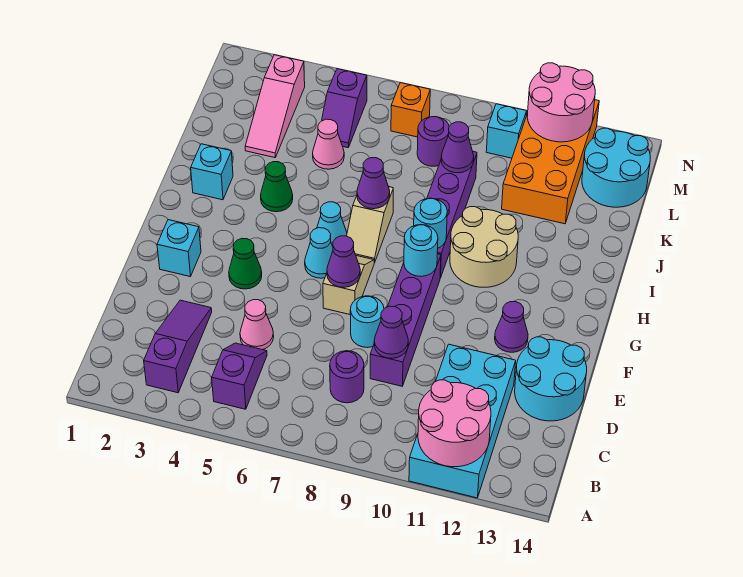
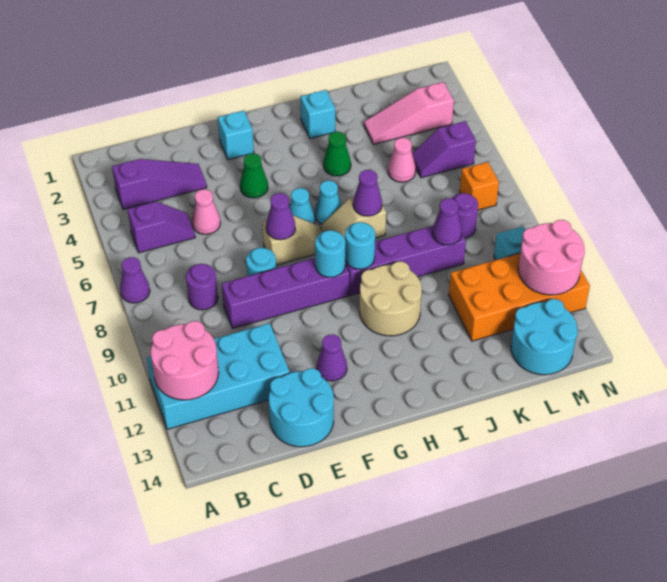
purple 1x1 cone [374,306,408,358] -> purple 1x1 cone moved to [120,257,150,303]

